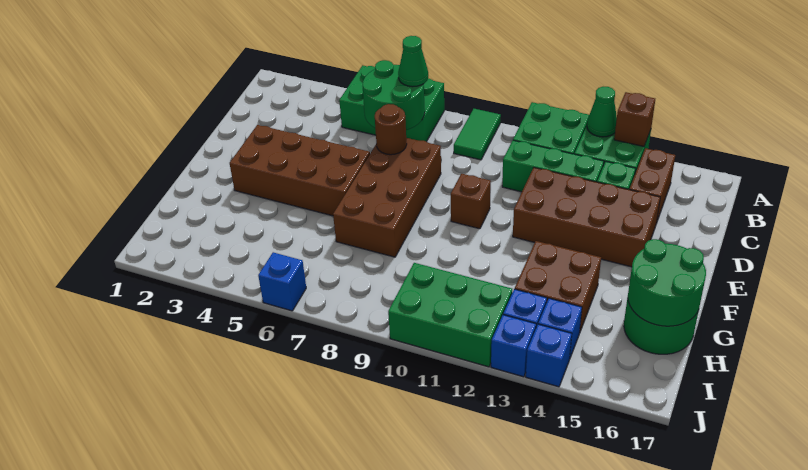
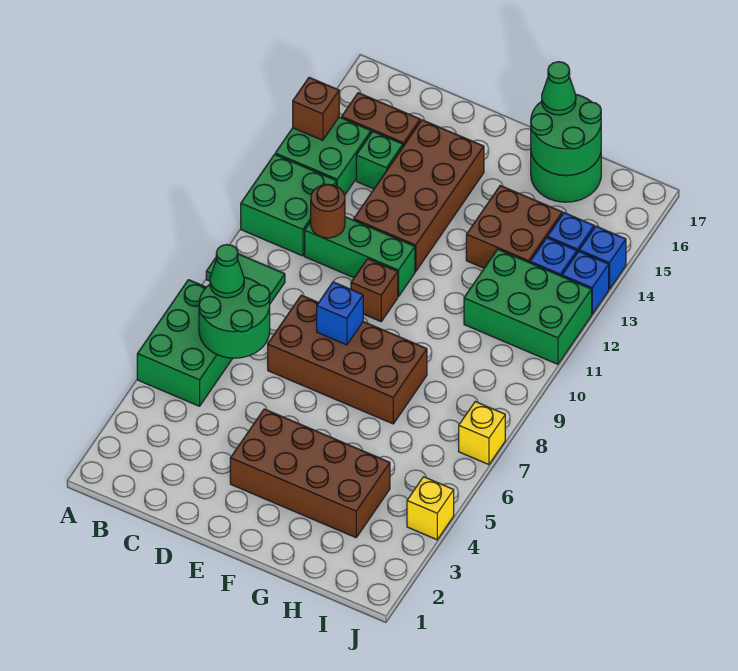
green 1x1 cone [587,87,617,137] -> green 1x1 cone moved to [542,62,576,115]
green 1x3 brick [502,140,604,192] -> green 1x3 brick turned to [305,217,415,297]
brown 1x1 round brick [375,104,407,155] -> brown 1x1 round brick moved to [311,184,345,238]
brown 2x4 brick [230,125,370,216] -> brown 2x4 brick turned to [230,409,390,538]
green 2x3 brick [388,263,512,367] -> green 2x3 brick turned to [464,249,592,364]
none -> yellow 1x1 brick [407,477,454,540]
blue 1x1 brick [258,252,306,311] -> blue 1x1 brick moved to [317,282,363,345]
none -> yellow 1x1 brick [459,402,505,465]

